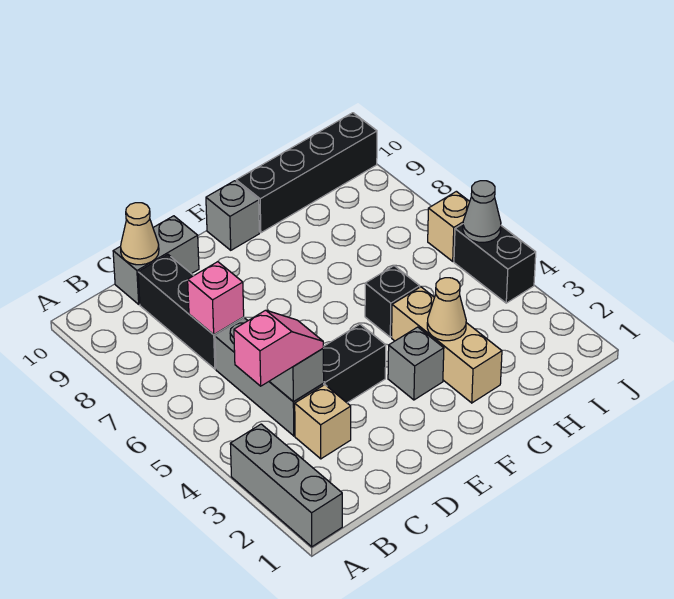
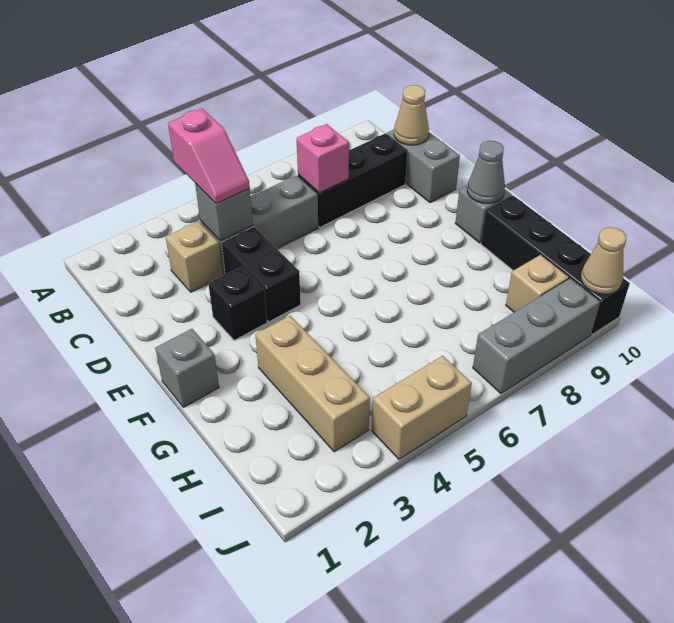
grey 1x3 brick [230,424,342,547] -> grey 1x3 brick moved to [473,278,600,393]
grey 1x1 brick [388,327,444,400] -> grey 1x1 brick moved to [155,329,219,407]
tan 1x3 brick [392,287,502,403] -> tan 1x3 brick turned to [255,316,370,452]
tan 1x1 cone [427,278,466,341] -> tan 1x1 cone moved to [581,227,626,294]
black 1x1 brick [365,266,420,337] -> black 1x1 brick moved to [208,266,267,341]
black 1x2 brick [454,224,536,303] -> tan 1x2 brick [372,356,472,459]
grey 1x1 cone [463,181,501,242] -> grey 1x1 cone moved to [467,141,505,204]
tan 1x1 brick [428,191,470,261] -> tan 1x1 brick moved to [506,255,569,312]

